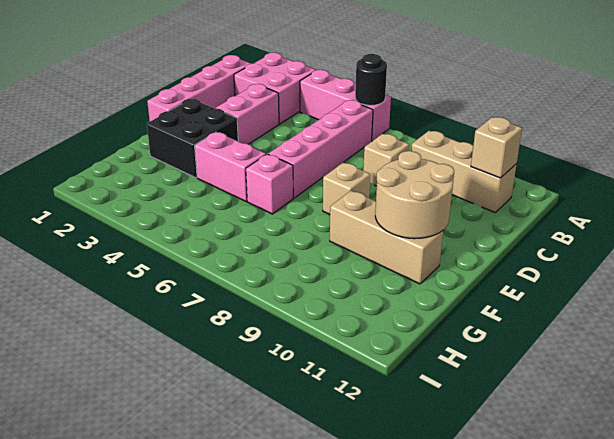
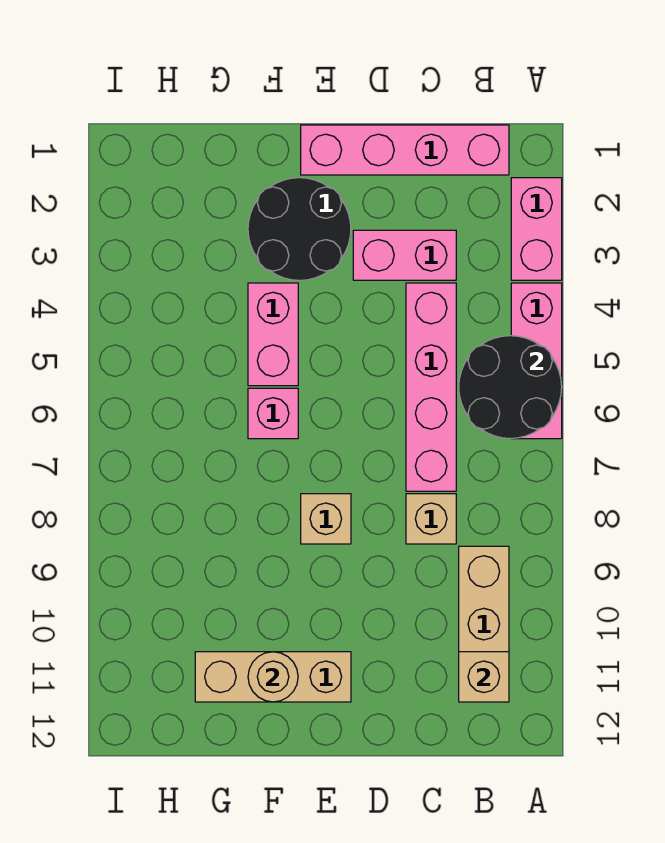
pink 2x2 brick [234,53,316,124] -> pink 1x2 brick [511,178,562,280]
black 1x1 round brick [355,54,387,105] -> black 2x2 round brick [459,336,562,438]
pink 1x4 brick [268,100,373,198] -> pink 1x4 brick turned to [406,283,456,491]
black 2x2 brick [147,99,238,178] -> black 2x2 round brick [248,178,351,280]
tan 2x2 round brick [375,151,454,239] -> tan 1x1 round brick [248,652,298,702]
tan 1x3 brick [330,191,443,284] -> tan 1x3 brick turned to [195,652,351,702]

